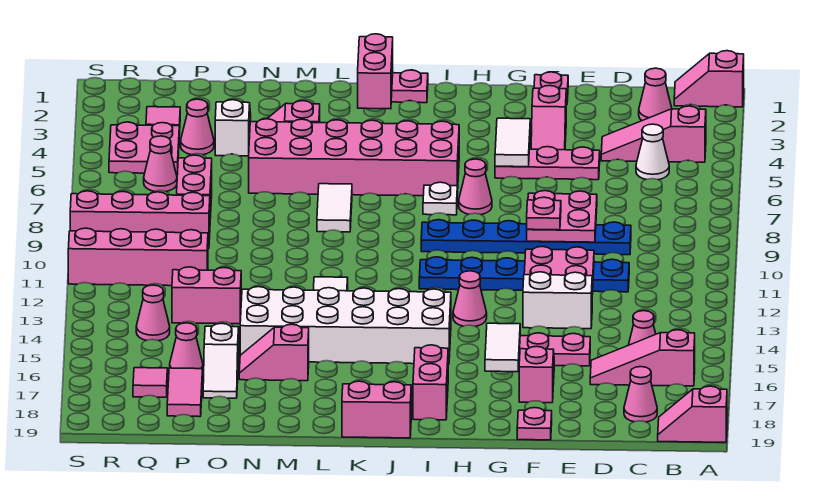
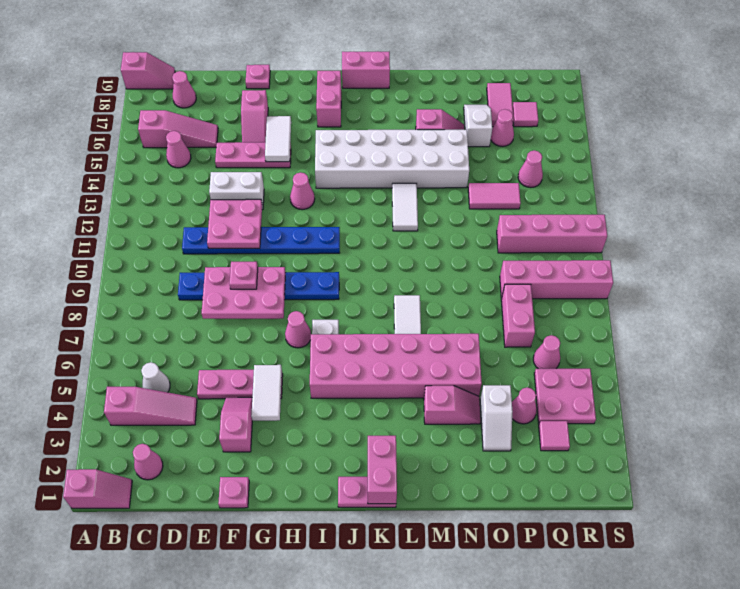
pink 2x2 plate [527,191,597,242] -> pink 2x3 plate [202,267,286,319]
pink 1x2 brick [172,267,241,324] -> pink 1x2 tile [468,183,521,209]

